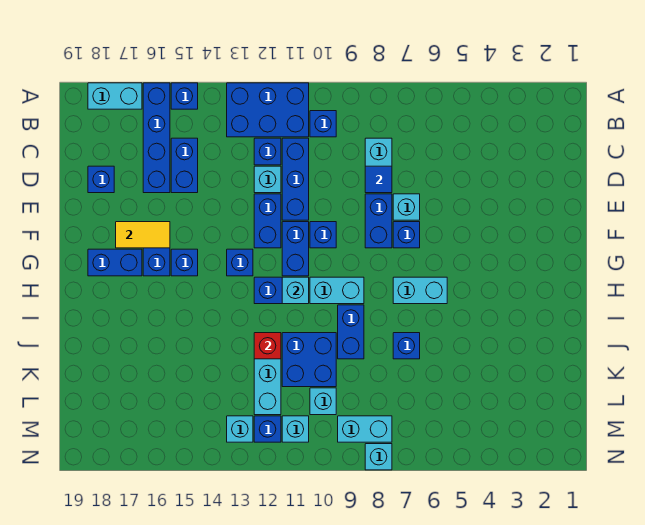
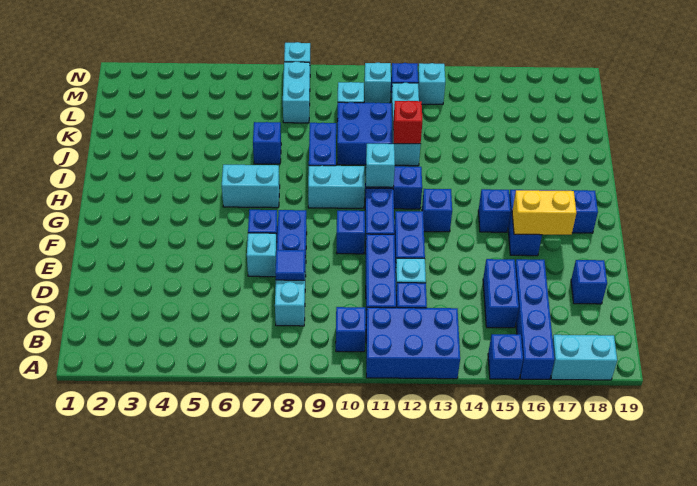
yellow 1x2 tile [116,222,170,248] -> yellow 1x2 brick [512,190,576,235]
cyan 1x2 brick [338,416,392,442] -> cyan 1x2 brick turned to [283,62,310,123]

